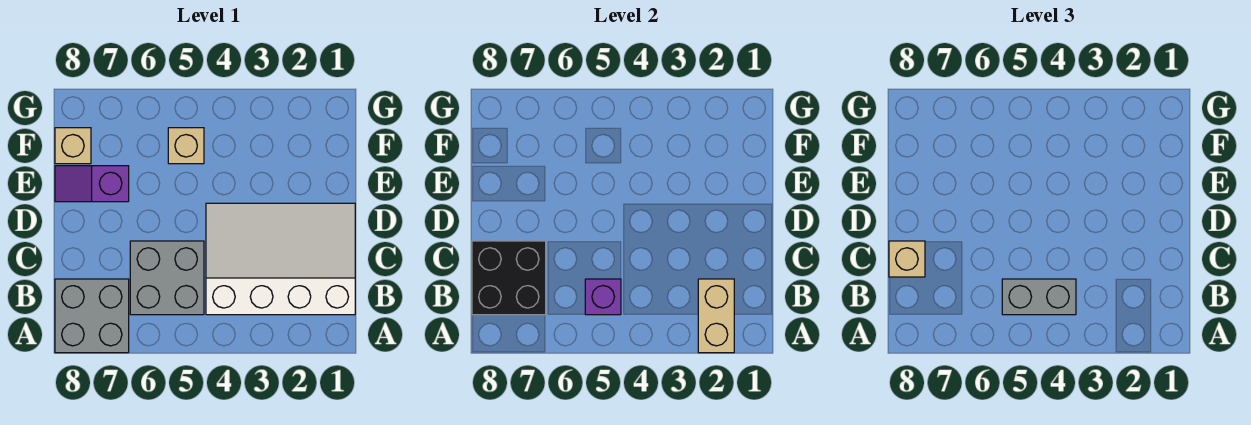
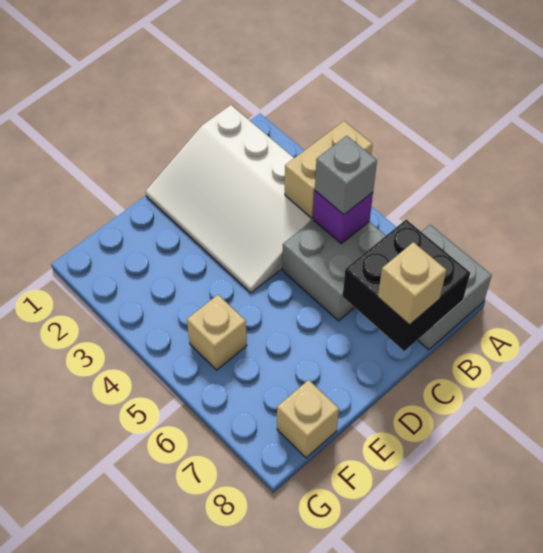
tan 1x2 brick [698,279,734,353] -> tan 1x2 brick moved to [285,121,372,218]
grey 1x2 brick [1002,279,1076,315] -> grey 1x1 brick [315,136,377,215]
purple 1x2 slope [55,166,129,202] -> none

